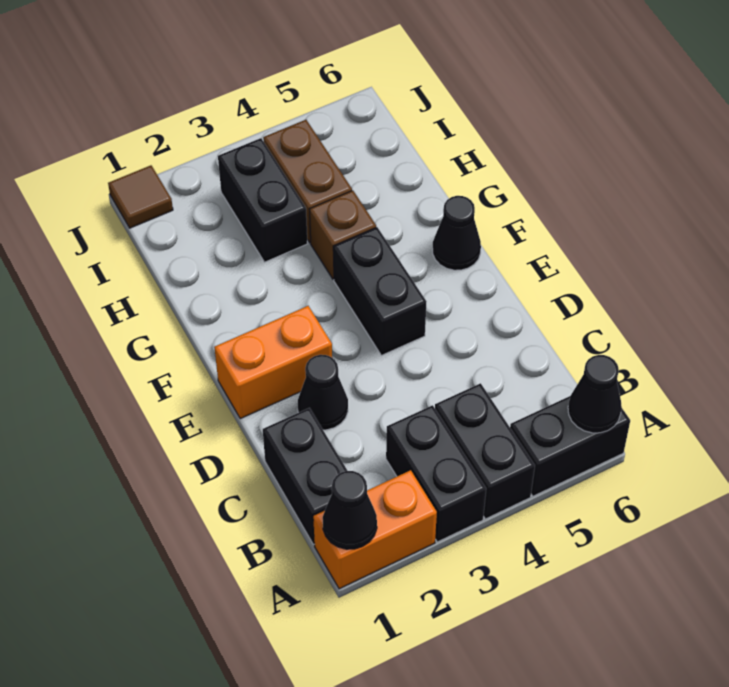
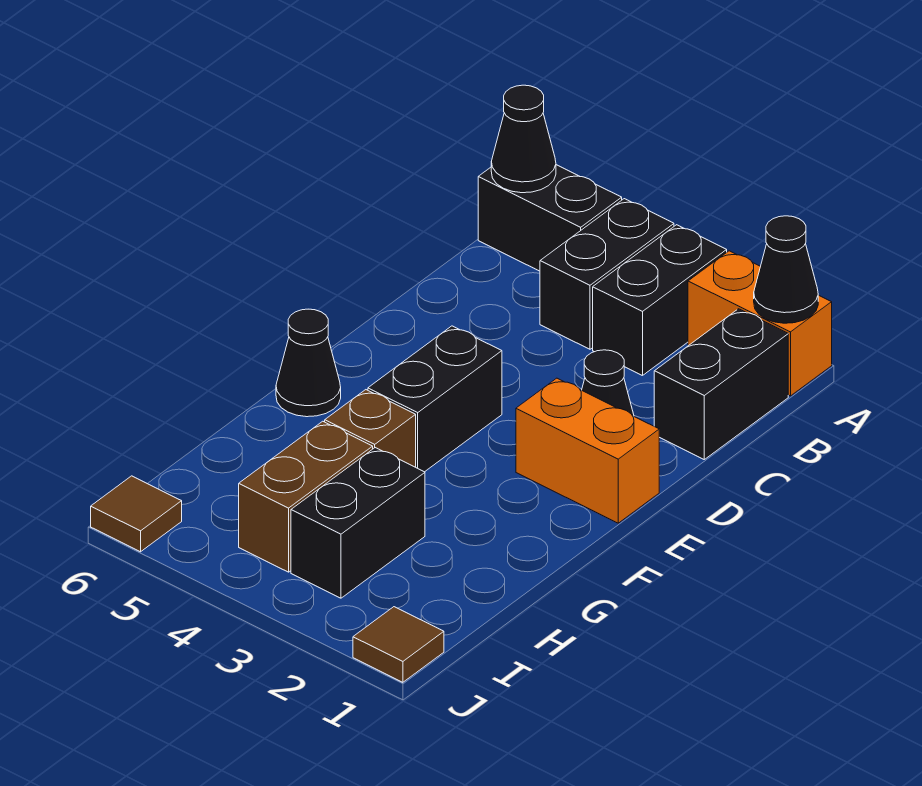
none -> brown 1x1 tile [91,476,182,552]

